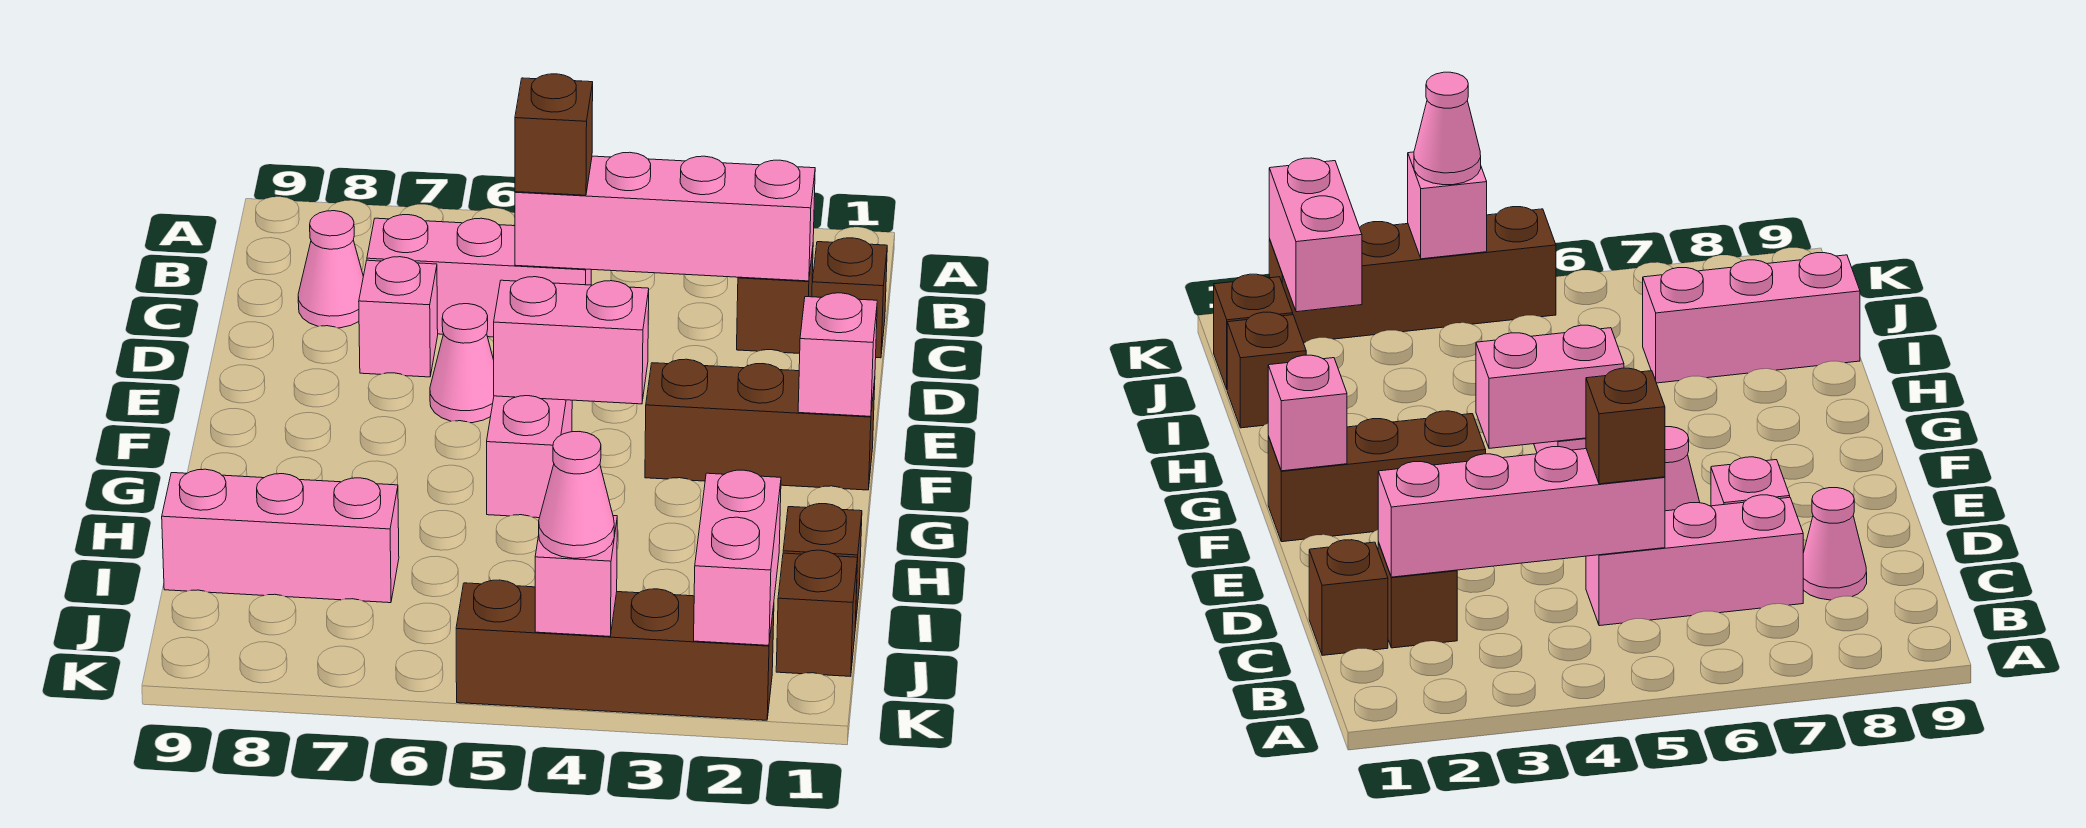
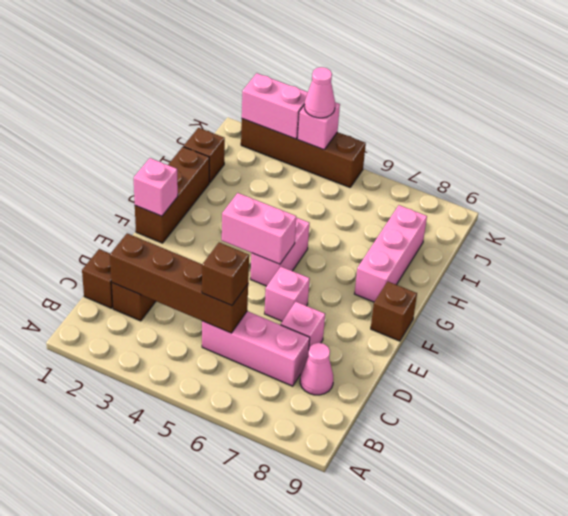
pink 1x4 brick [515,152,815,281] -> brown 1x4 brick [110,233,248,333]
pink 1x1 cone [430,304,494,423] -> pink 1x1 brick [265,267,310,321]
brown 1x3 brick [645,359,875,490] -> brown 1x3 brick turned to [135,147,209,243]
pink 1x3 brick [162,469,399,603] -> pink 1x3 brick turned to [355,205,427,302]
brown 1x1 brick [776,550,857,676] -> brown 1x1 brick moved to [371,281,417,341]
pink 1x2 brick [694,470,781,645] -> pink 1x2 brick turned to [242,73,308,139]

